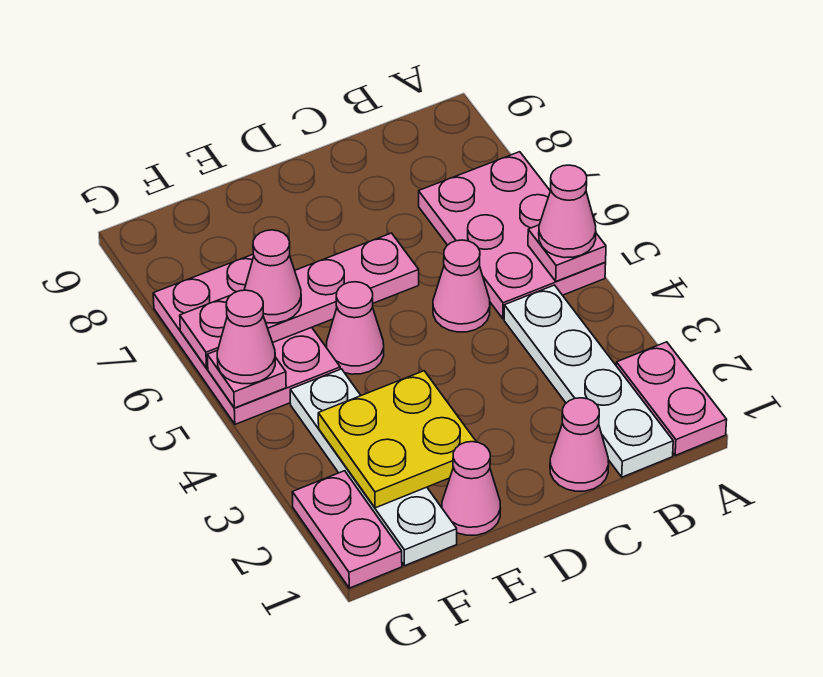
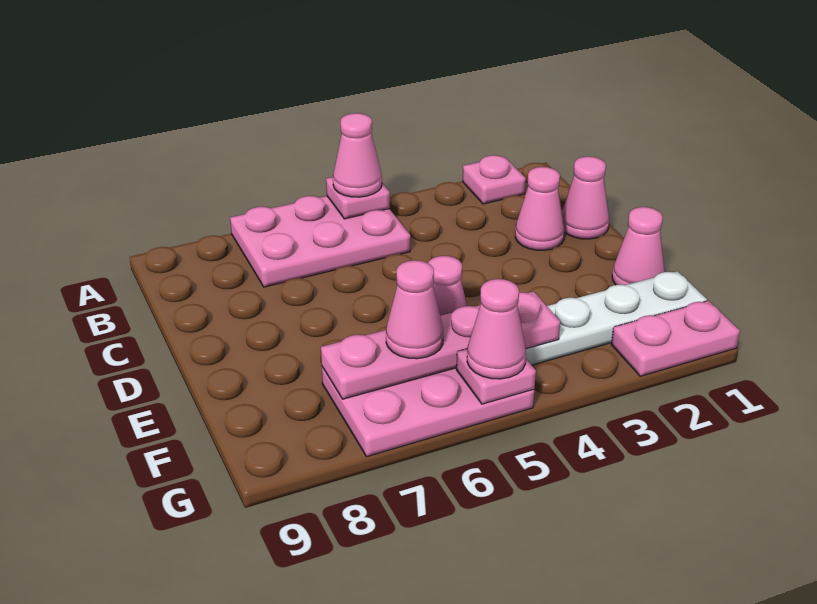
pink 1x2 plate [616,342,727,456] -> pink 1x1 plate [463,155,526,204]
white 1x4 plate [504,285,673,477] -> none
pink 1x1 cone [433,240,490,332] -> pink 1x1 cone moved to [515,167,565,250]
pink 1x4 plate [180,233,419,368] -> pink 1x4 plate turned to [321,291,560,399]
yellow 2x2 plate [318,371,476,508] -> none

